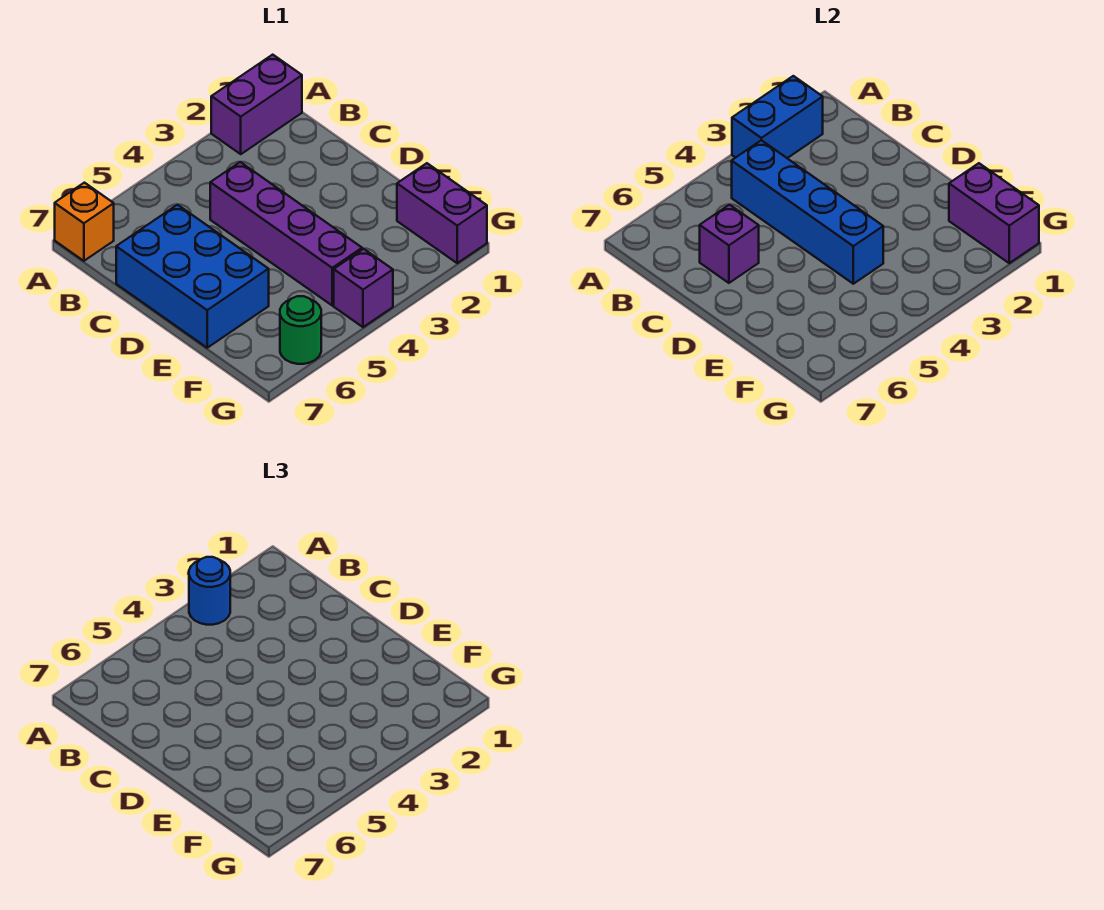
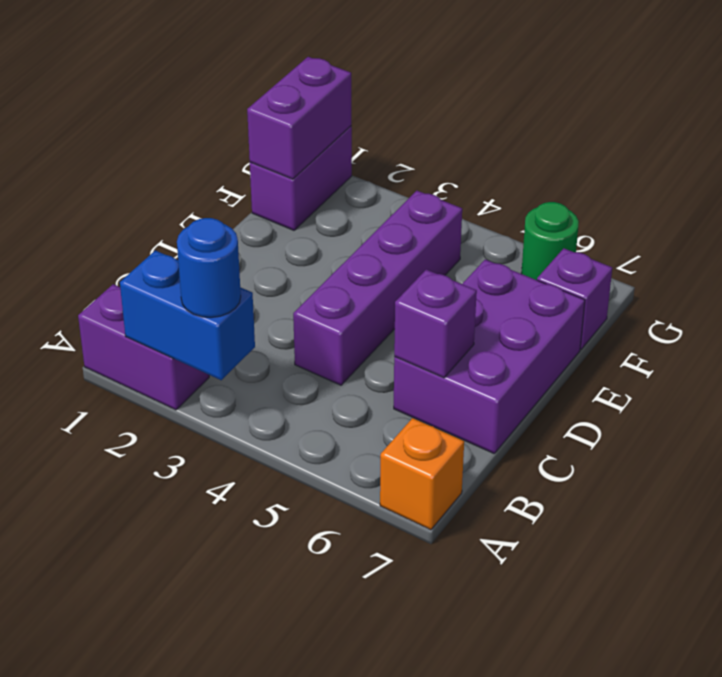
blue 1x4 brick [732,140,883,284] -> none
blue 2x3 brick [116,205,269,348] -> purple 2x3 brick [394,259,585,453]
purple 1x1 brick [334,249,393,327] -> purple 1x1 brick moved to [537,248,612,349]

